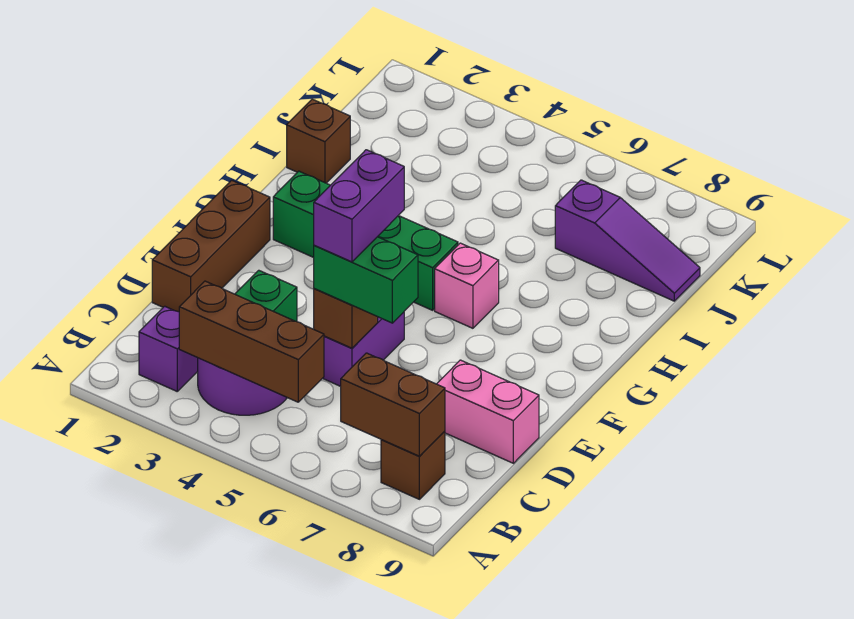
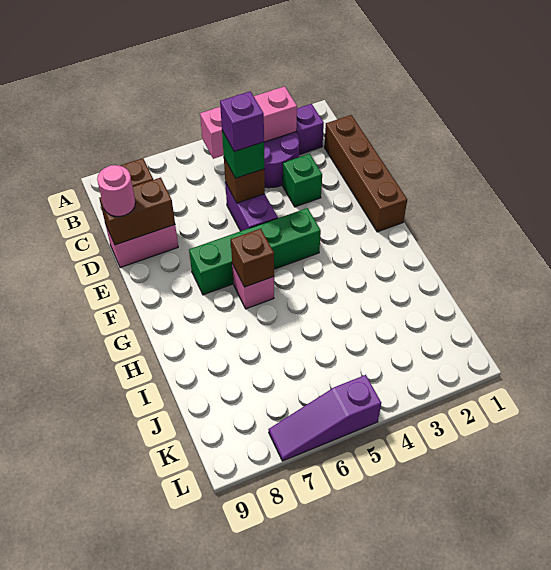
brown 1x3 brick [179,281,324,402] -> pink 1x3 brick [200,86,297,159]
brown 1x2 brick [341,353,445,456] -> brown 1x2 brick moved to [99,178,175,245]
brown 1x3 brick [152,180,270,312] -> brown 1x4 brick [324,115,407,232]
green 1x2 brick [314,237,418,323] -> green 1x1 brick [222,131,264,178]
purple 1x2 brick [314,150,404,262] -> purple 1x1 brick [220,91,264,152]
none -> pink 1x1 round brick [97,165,135,216]
green 1x4 brick [273,171,458,310] -> green 1x4 brick moved to [189,208,321,295]
brown 1x1 brick [287,99,350,183] -> brown 1x1 brick moved to [231,229,274,287]
purple 1x3 slope [555,180,700,301] -> purple 1x3 slope moved to [269,375,381,461]

